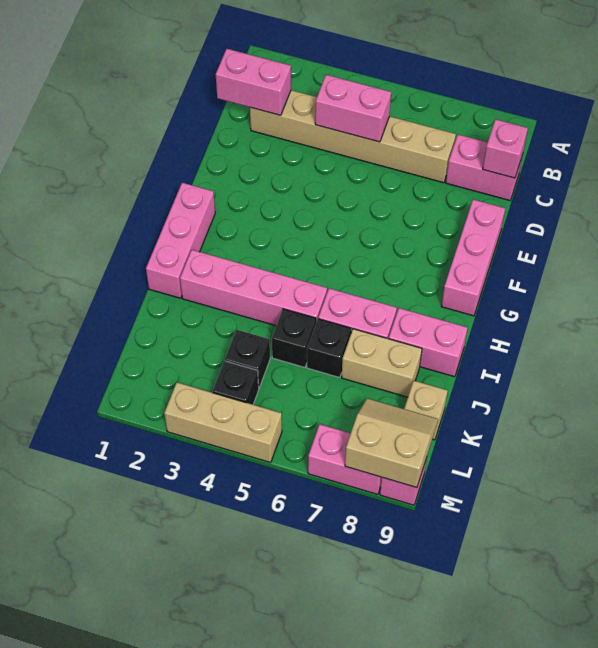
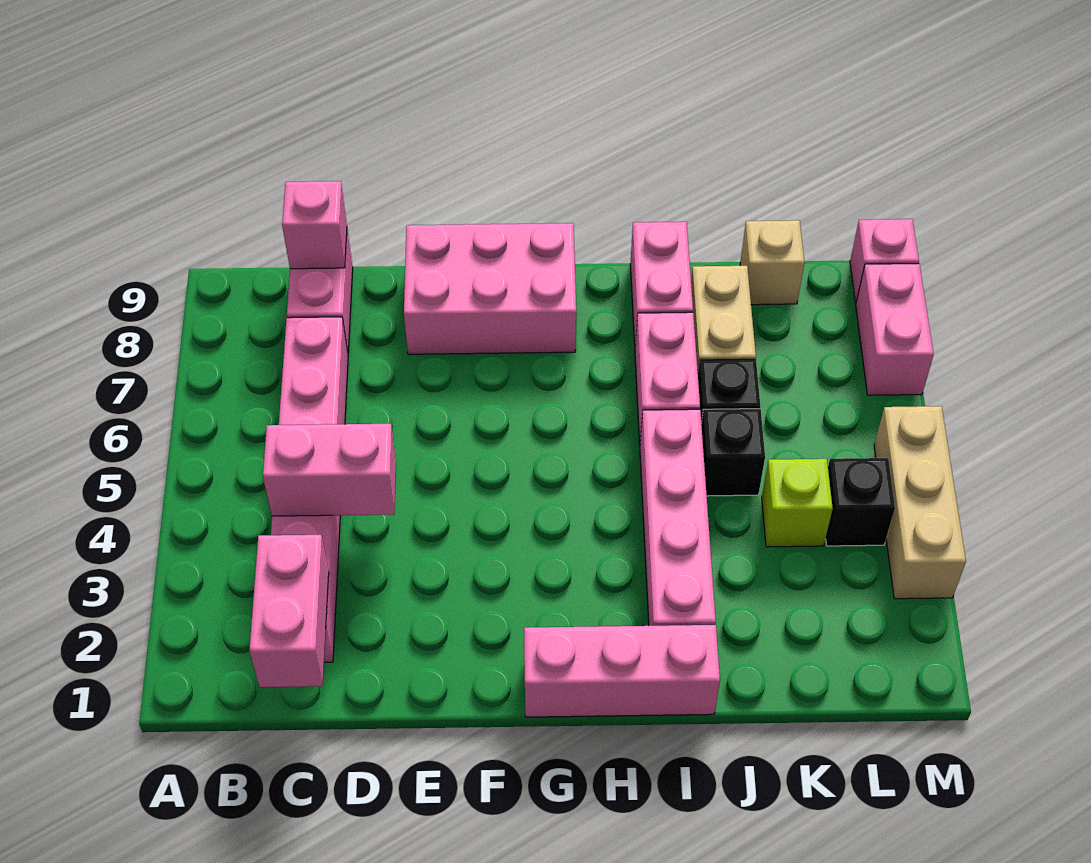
tan 1x6 brick [250,90,456,183] -> pink 1x6 brick [271,317,348,662]
pink 1x2 brick [315,75,391,142] -> pink 1x2 brick turned to [263,424,396,516]
pink 1x3 brick [441,200,505,316] -> pink 2x3 brick [404,223,576,354]
black 1x1 brick [225,330,270,388] -> lime 1x1 brick [762,459,833,547]
tan 2x2 slope [345,398,438,488] -> none

